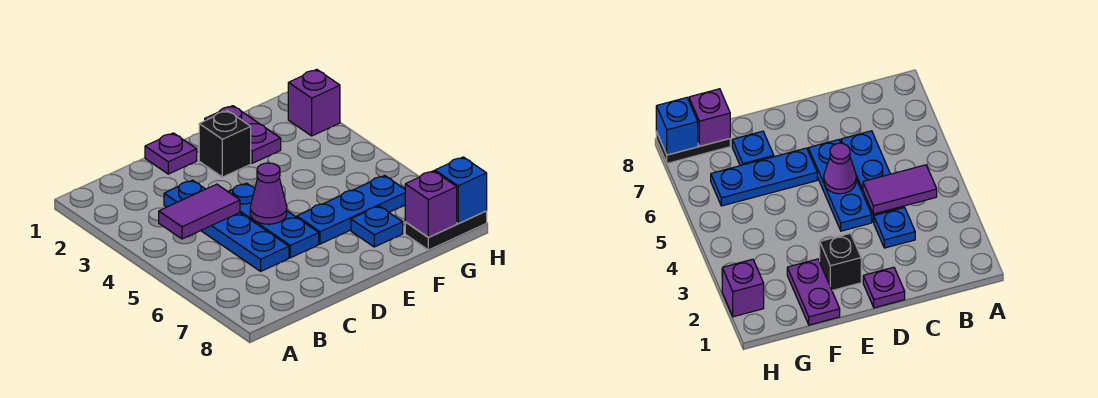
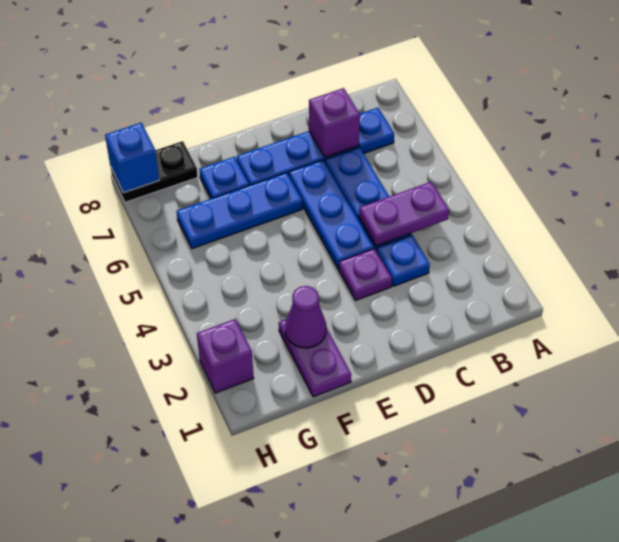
purple 1x2 tile [159,184,240,239] -> purple 1x2 plate [359,182,449,246]
none -> blue 1x4 plate [236,108,394,185]
purple 1x1 plate [145,133,197,174] -> purple 1x1 plate moved to [339,248,392,301]
purple 1x1 cone [250,163,287,224] -> purple 1x1 cone moved to [285,286,326,348]
black 1x1 brick [199,111,251,177] -> none
purple 1x1 brick [405,171,457,237] -> purple 1x1 brick moved to [309,88,360,157]

